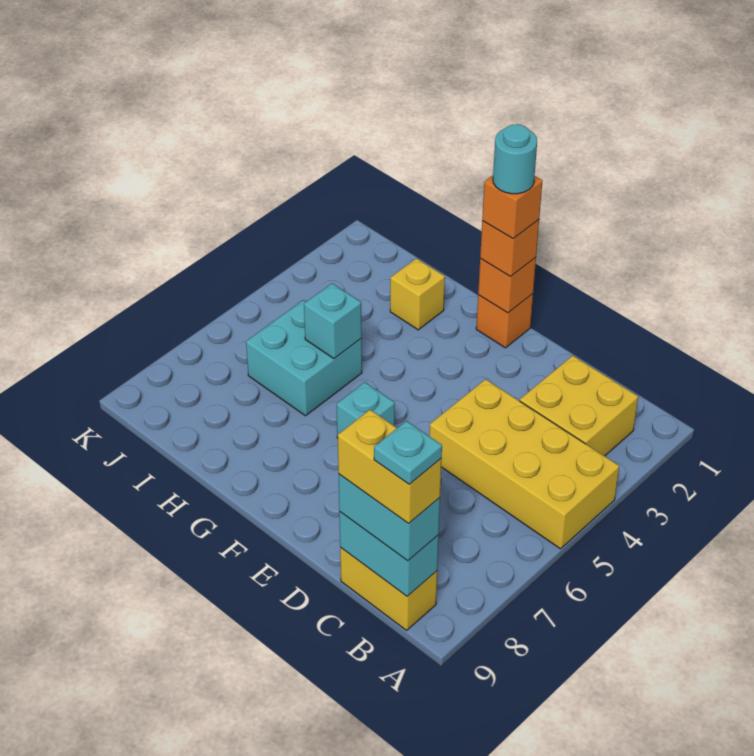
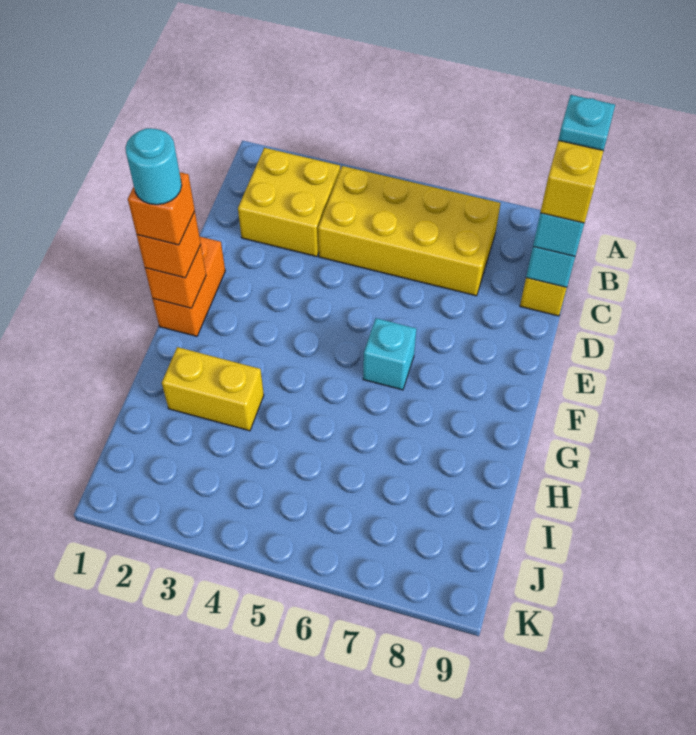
yellow 2x4 brick [429,379,619,549] -> yellow 2x4 brick turned to [318,166,501,296]
orange 1x1 brick [476,294,533,348] -> orange 1x2 brick [153,236,225,336]
yellow 1x1 brick [390,258,445,330] -> yellow 1x2 brick [162,347,264,431]
cyan 2x2 brick [246,300,362,416] -> none
cyan 1x1 brick [304,283,362,359] -> none

